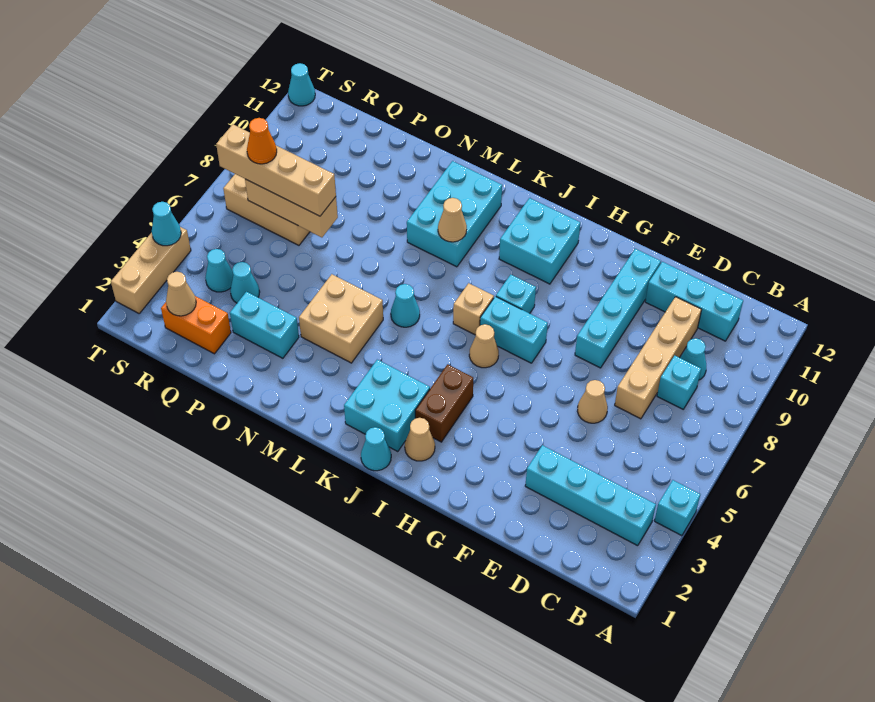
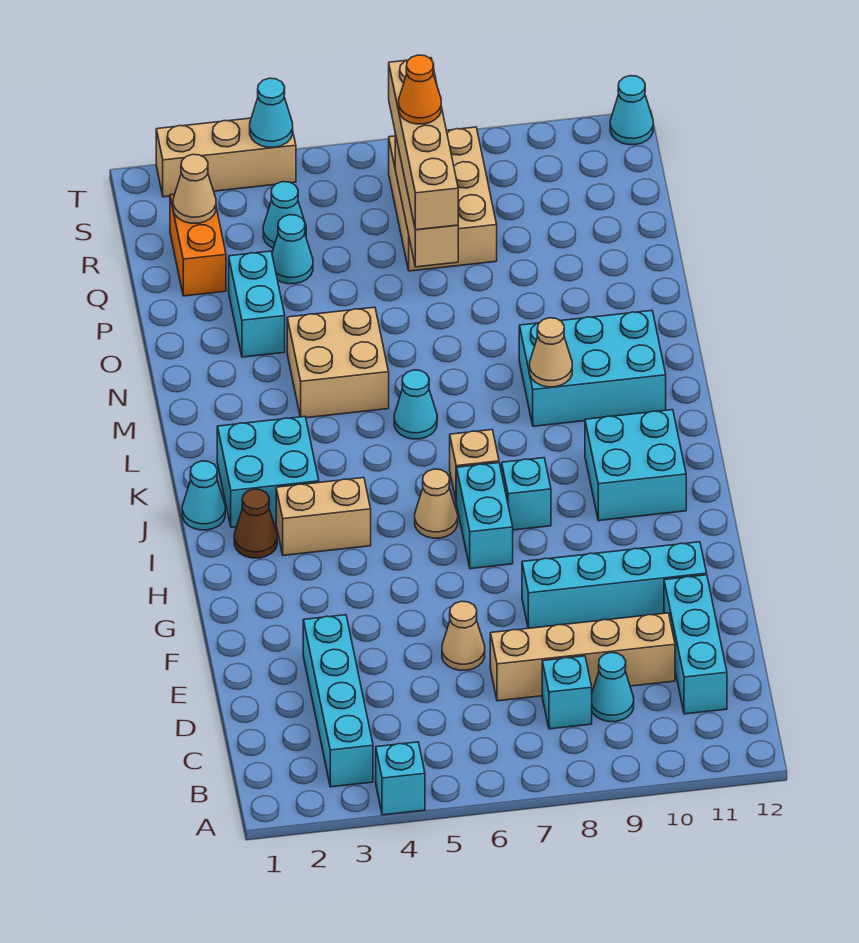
tan 1x1 cone [405,418,435,461] -> brown 1x1 cone [234,489,277,558]
brown 1x2 brick [415,364,473,442] -> tan 1x2 brick [276,478,371,555]

